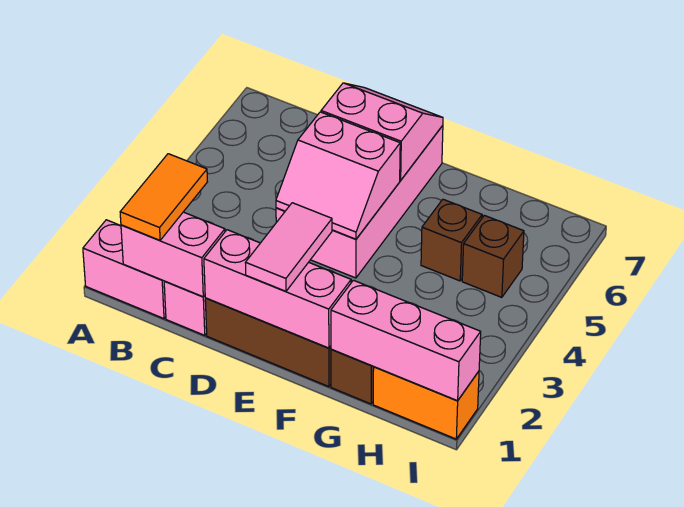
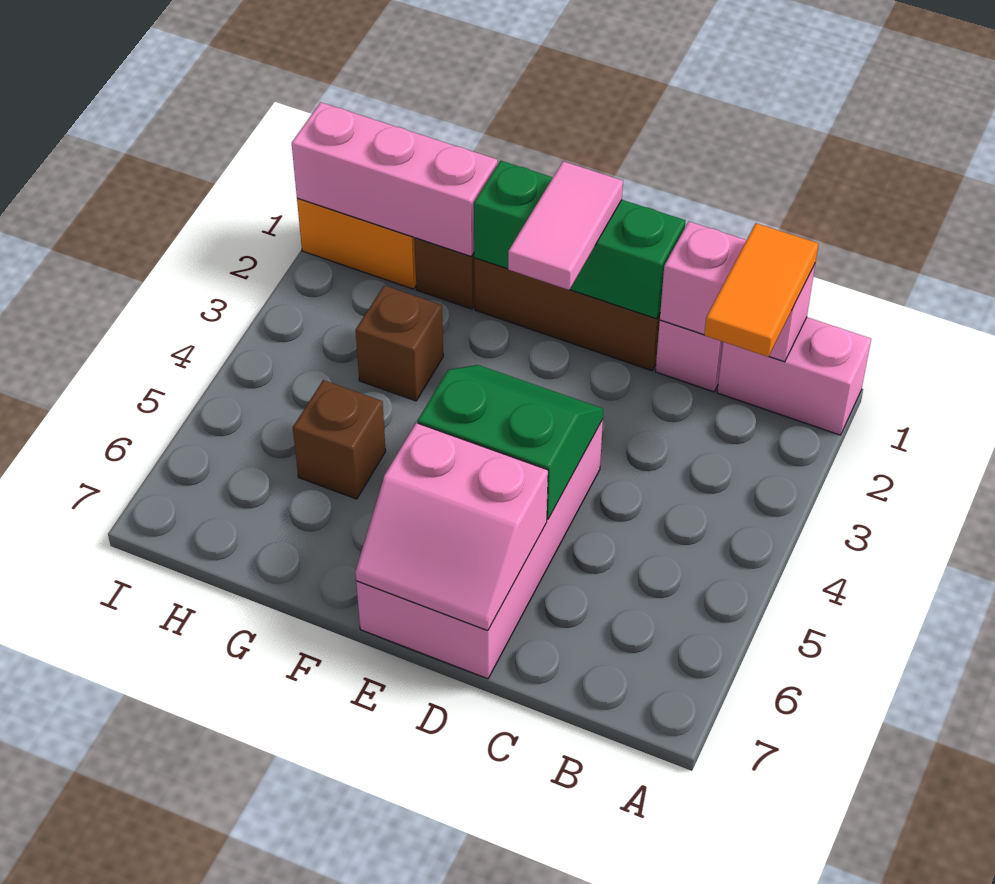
pink 1x3 brick [204,230,351,348] -> green 1x3 brick [474,161,685,319]
pink 2x2 slope [276,112,400,239] -> green 2x2 slope [418,365,603,519]
brown 1x1 brick [462,215,524,297] -> brown 1x1 brick moved to [356,285,443,401]

